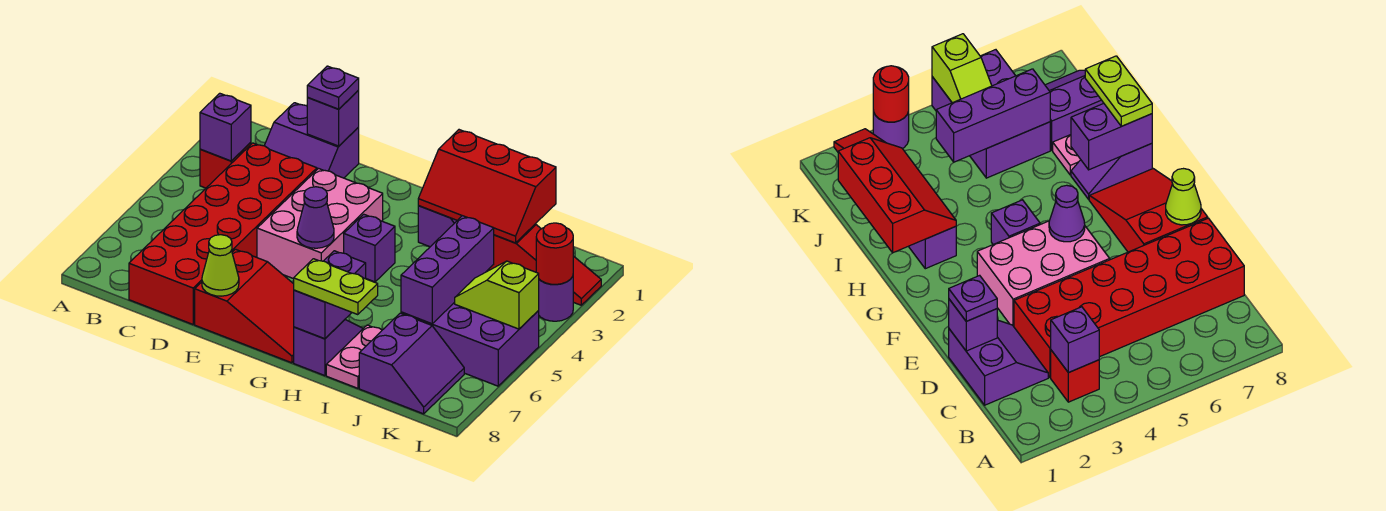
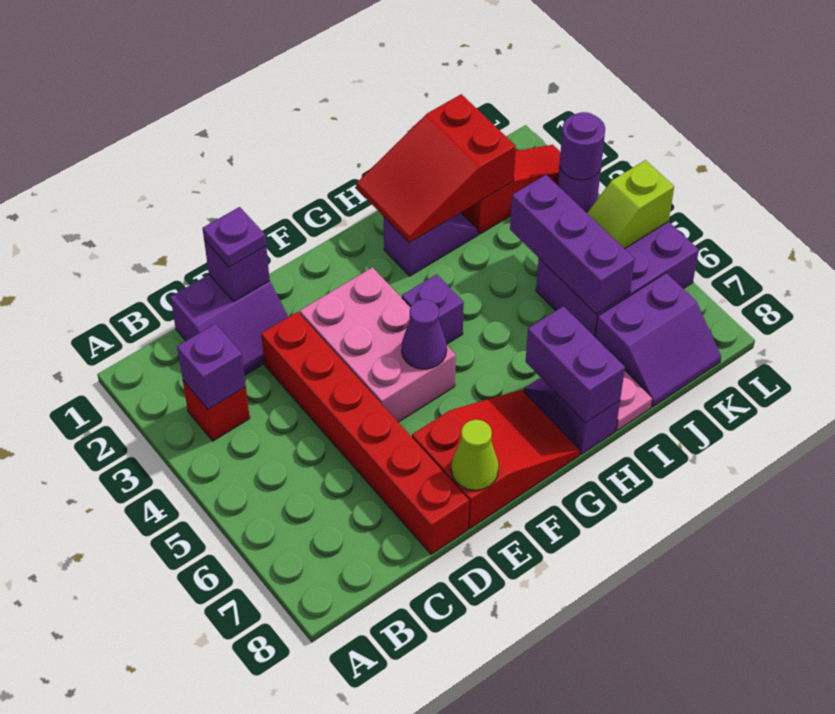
red 2x6 brick [129,143,317,324] -> red 1x6 brick [261,312,469,554]
red 2x3 slope [418,130,556,243] -> red 2x3 slope turned to [357,94,516,243]
lime 1x2 plate [294,259,378,315] -> none
purple 2x2 slope [359,313,464,414] -> purple 2x2 slope turned to [595,273,721,407]
red 1x1 round brick [536,223,573,284] -> purple 1x1 round brick [560,112,605,180]

